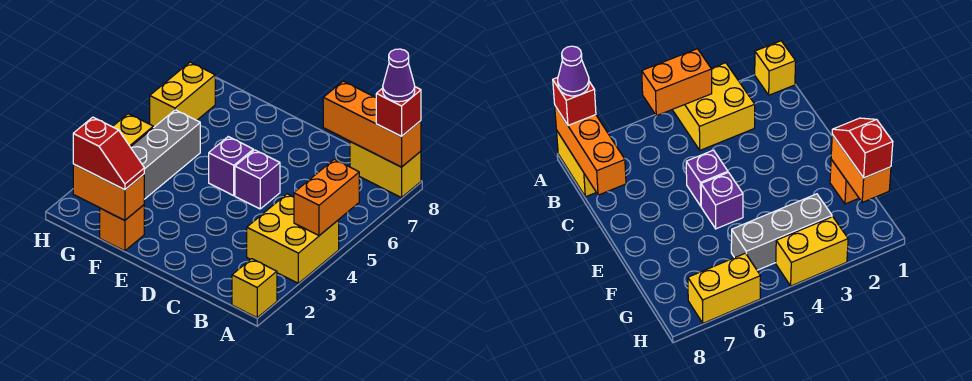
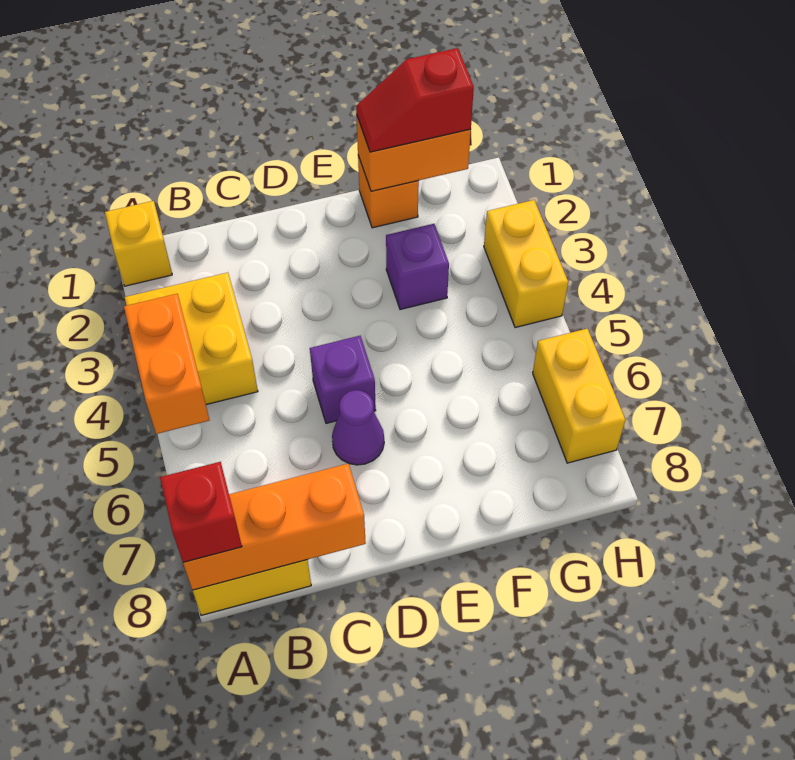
purple 1x1 cone [383,49,415,102] -> purple 1x1 cone moved to [332,390,384,465]
purple 1x1 brick [209,137,253,196] -> purple 1x1 brick moved to [386,224,449,310]
grey 1x3 brick [131,110,200,199] -> none

